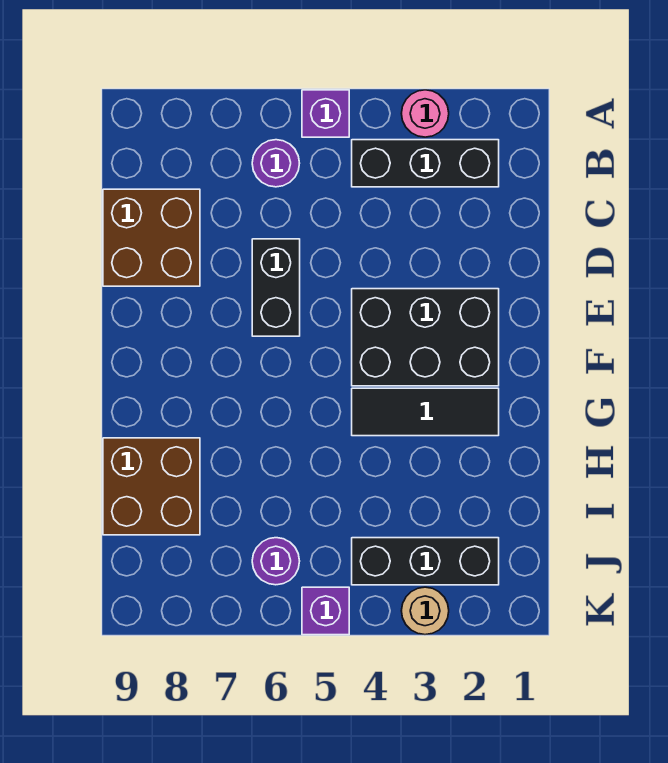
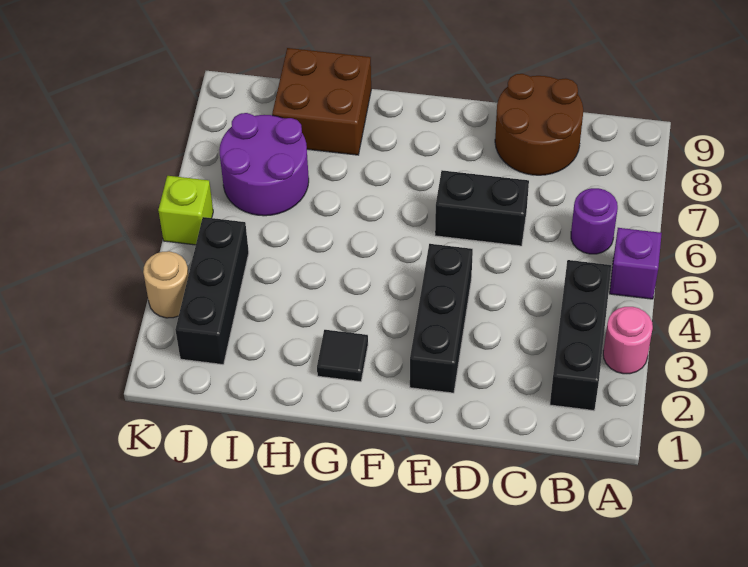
brown 2x2 brick [103,189,200,286] -> brown 2x2 round brick [495,74,583,175]
black 2x3 brick [352,289,499,386] -> black 1x3 brick [410,244,473,393]
black 1x3 tile [352,388,499,436] -> black 1x1 tile [317,330,368,382]
purple 1x1 round brick [252,538,300,585] -> purple 2x2 round brick [219,113,309,216]
purple 1x1 brick [302,587,349,635] -> lime 1x1 brick [158,176,213,245]

